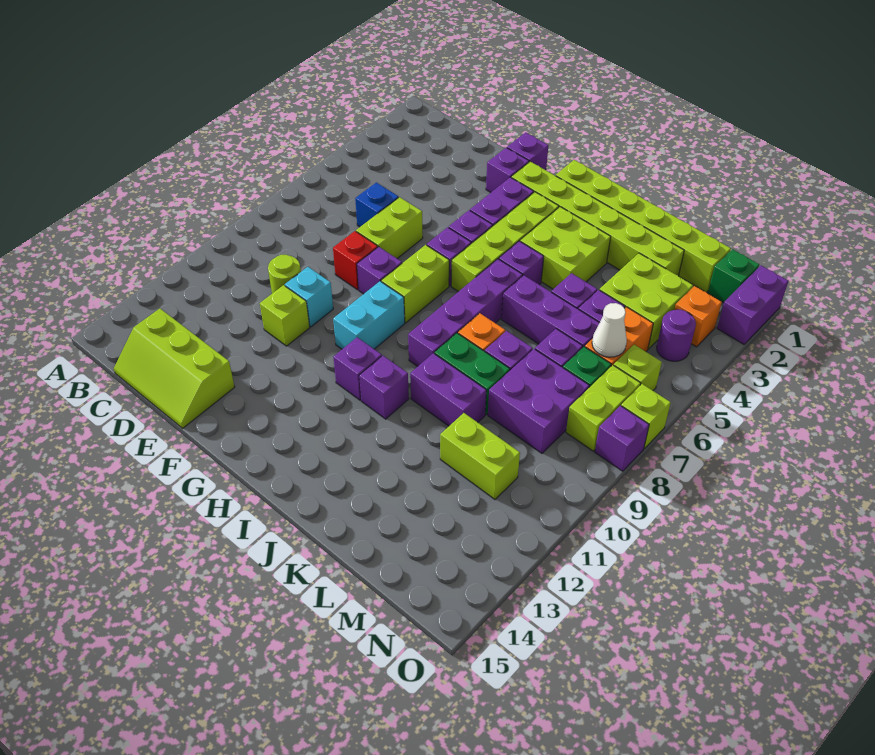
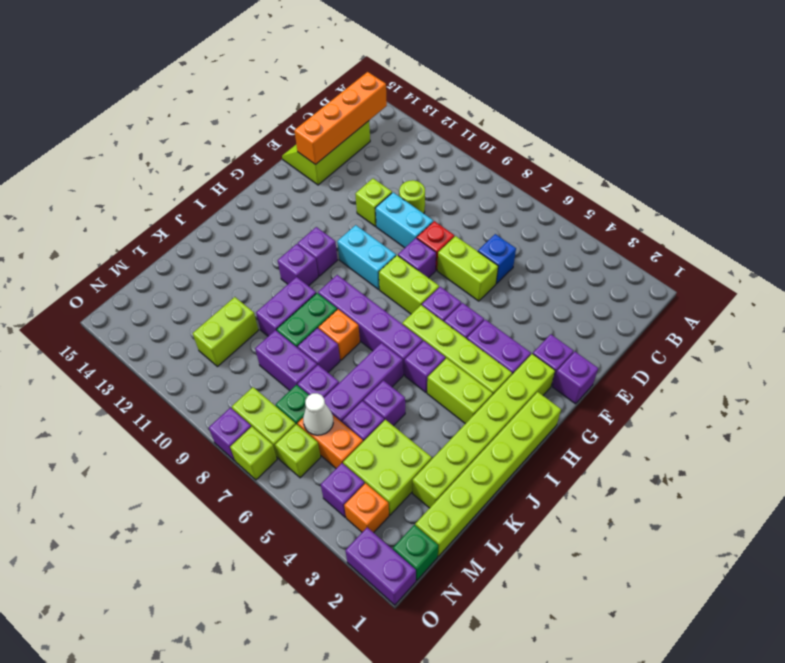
none -> orange 1x4 brick [294,72,387,165]
cyan 1x1 brick [285,267,333,327] -> cyan 1x2 brick [375,192,433,248]
lime 2x2 brick [520,207,611,289] -> lime 1x2 brick [427,358,493,424]
purple 2x2 brick [488,349,589,453] -> purple 1x2 brick [255,330,317,391]
purple 1x1 round brick [657,310,696,361] -> purple 1x1 brick [321,463,365,517]

